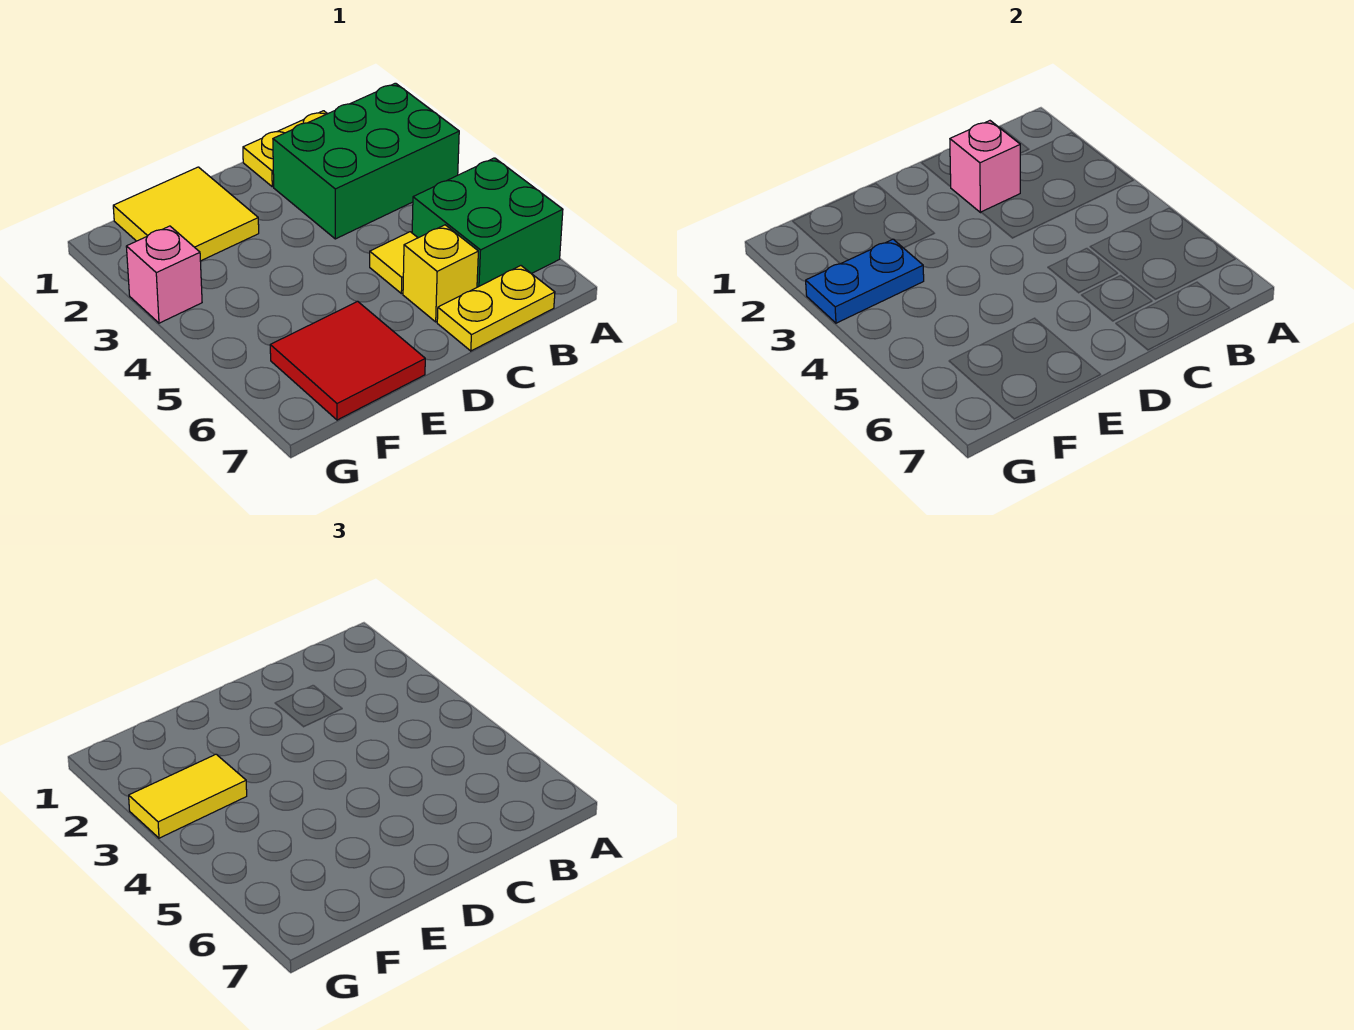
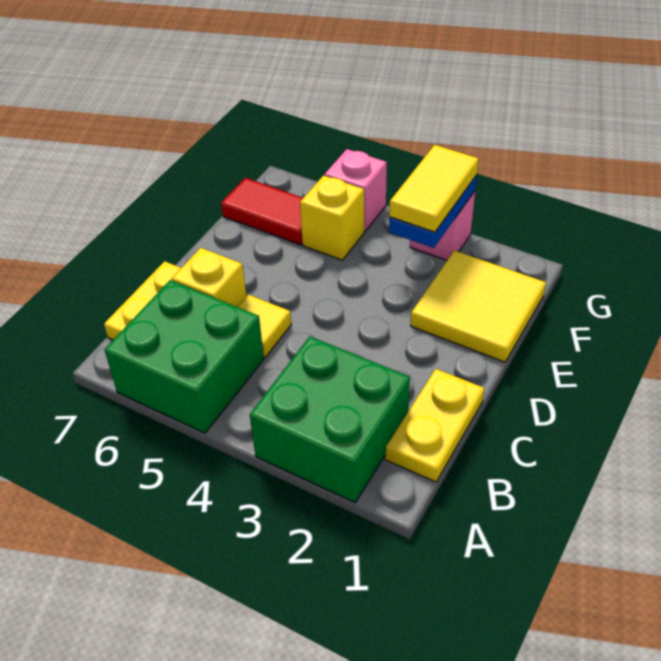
green 2x3 brick [273,83,459,239] -> green 2x2 brick [250,337,410,503]
pink 1x1 brick [950,121,1020,213] -> pink 1x1 brick moved to [325,149,387,231]
red 2x2 tile [270,301,425,420] -> red 1x2 tile [221,178,303,245]
none -> yellow 1x1 brick [300,175,364,260]

